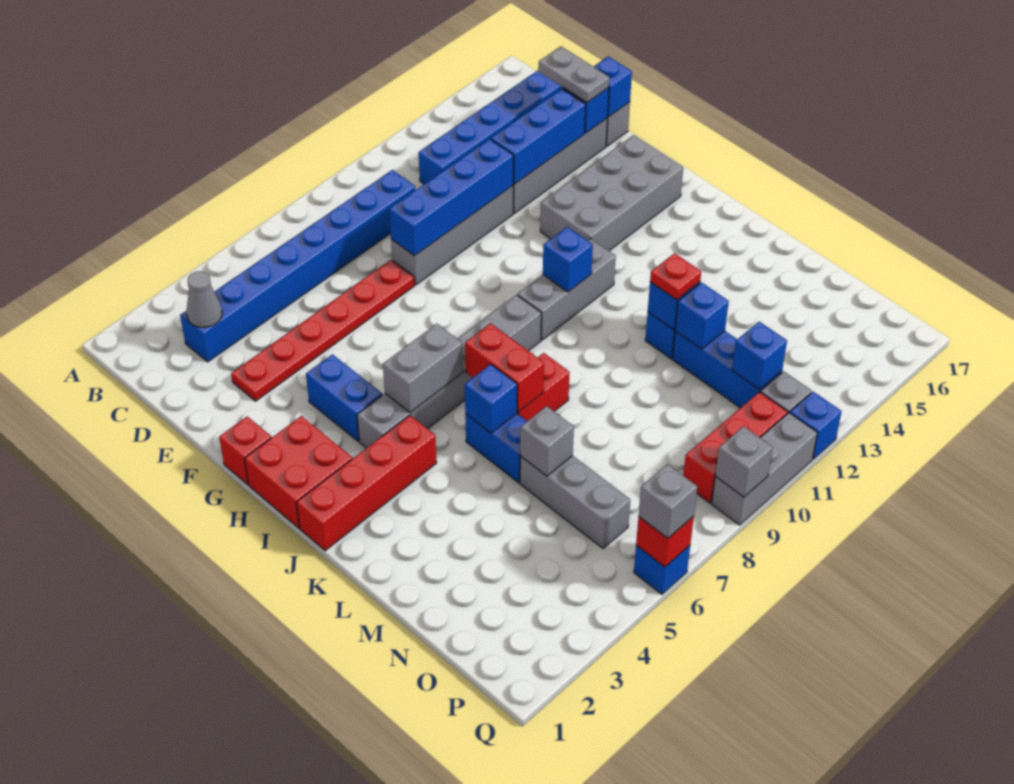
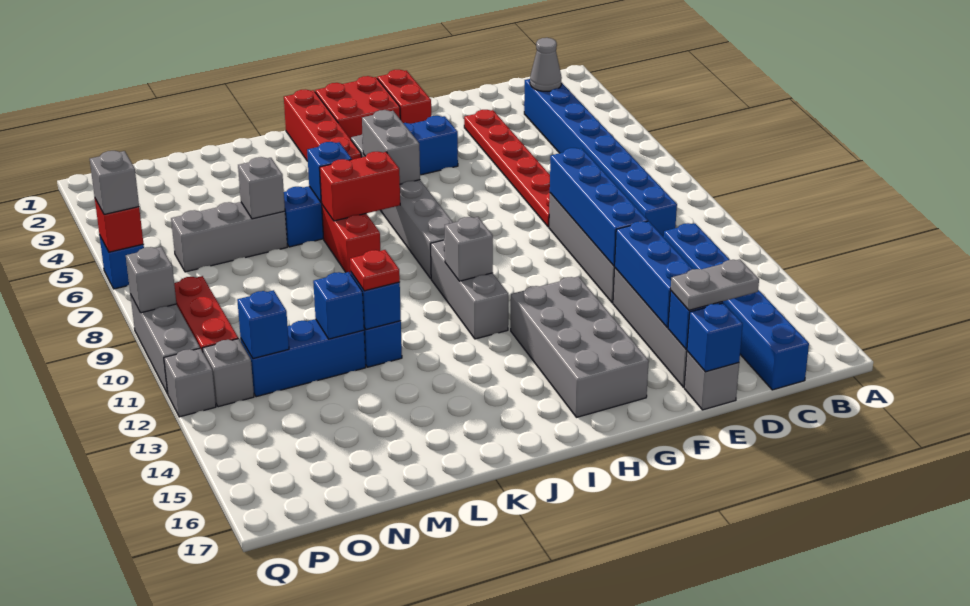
red 1x1 brick [219,417,271,485] -> red 1x2 brick [377,70,431,124]
blue 1x1 brick [543,227,593,292] -> grey 1x1 brick [445,217,493,281]
blue 1x1 brick [790,392,842,459] -> grey 1x1 brick [164,348,216,417]

